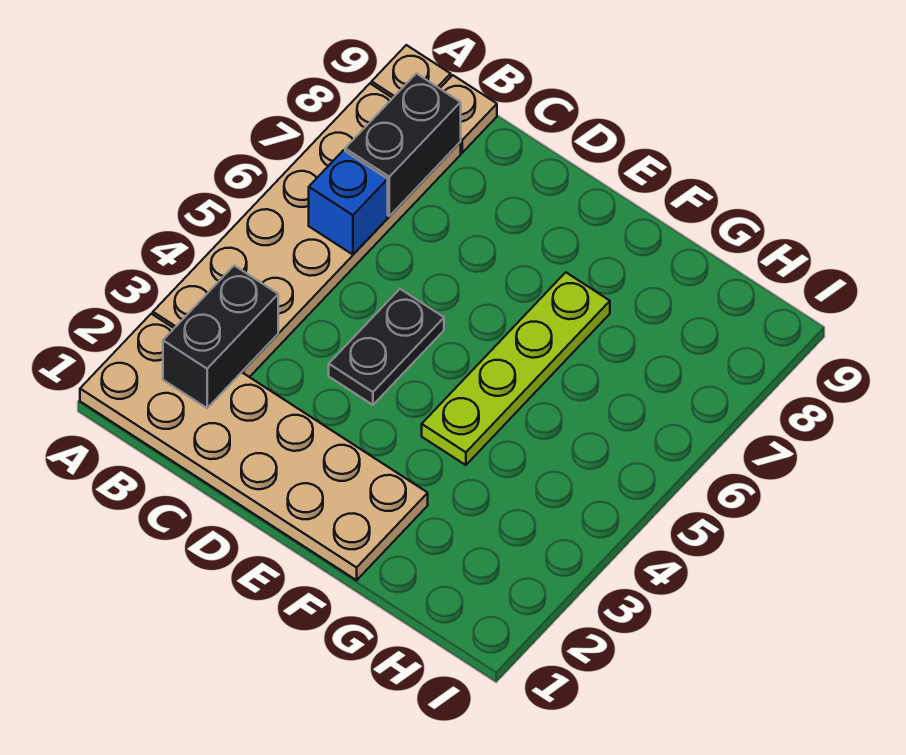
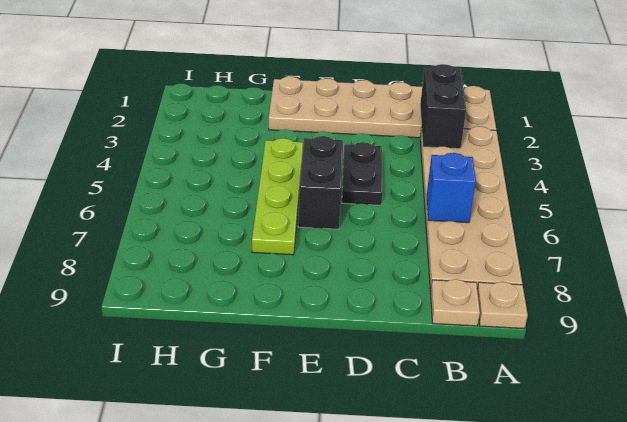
black 1x2 brick [345,74,461,216] -> black 1x2 brick moved to [298,136,343,229]

